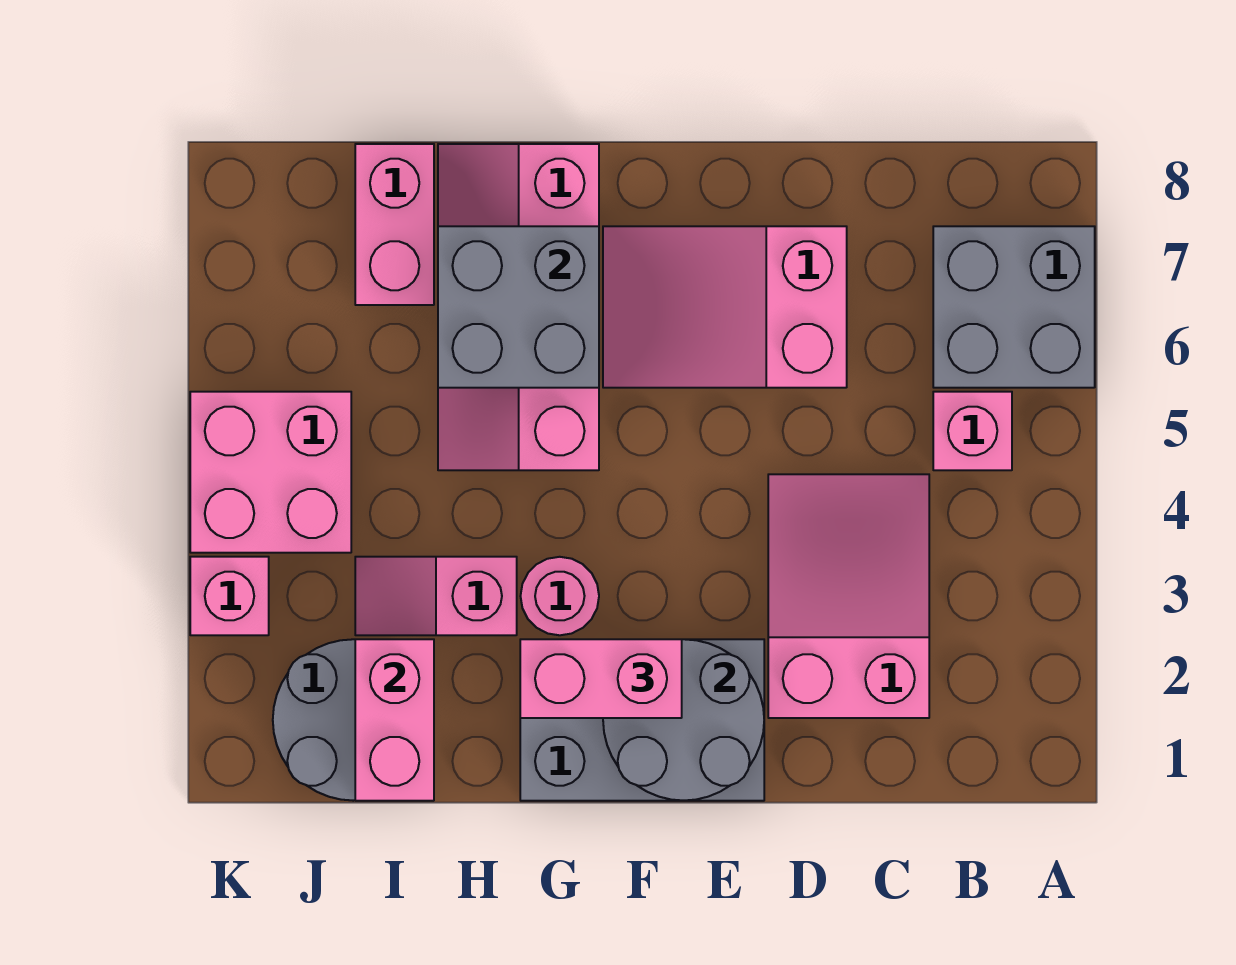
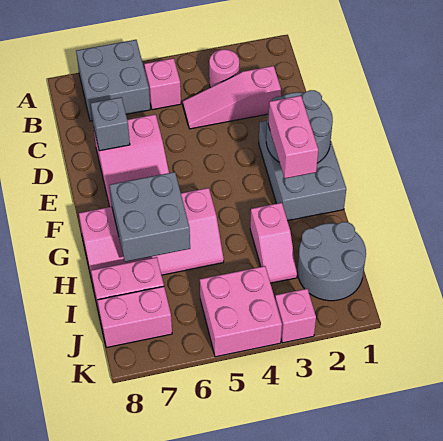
pink 2x3 slope [768,474,929,718] -> pink 1x3 slope [183,66,281,129]
none -> grey 1x1 brick [91,97,130,151]
pink 1x1 round brick [521,557,599,635] -> pink 1x1 round brick moved to [209,49,239,88]
pink 1x2 brick [355,639,434,801] -> pink 1x2 brick moved to [97,286,172,347]

